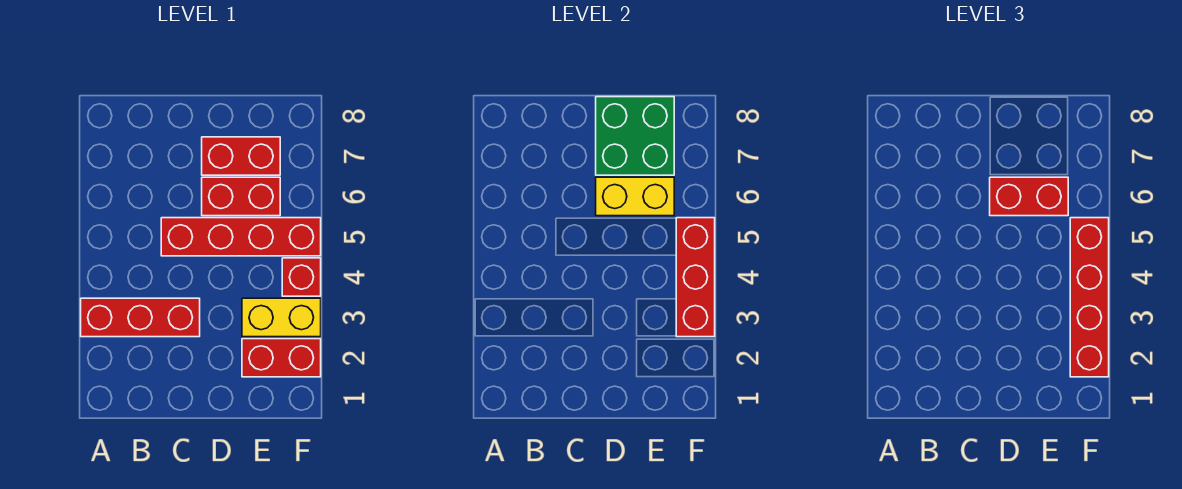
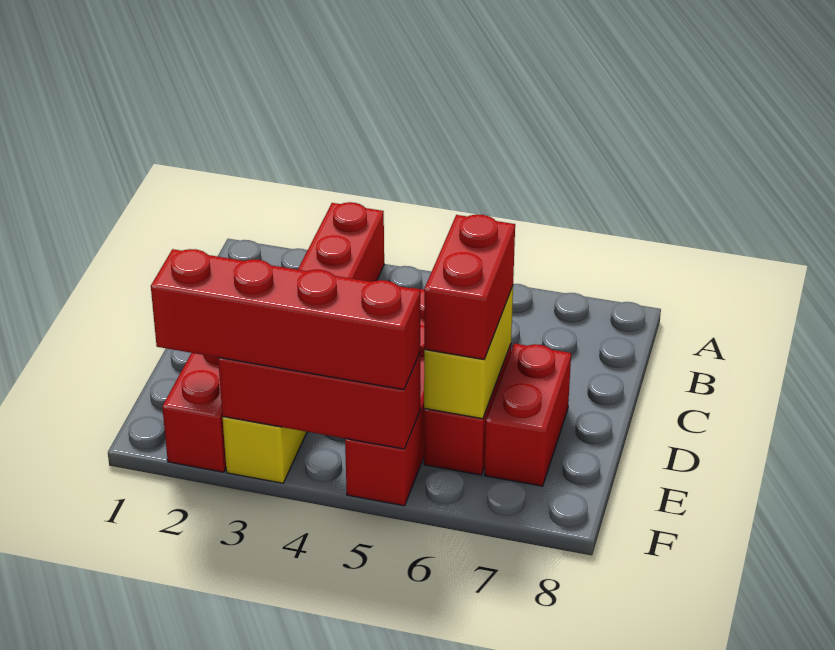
green 2x2 brick [596,97,674,175] -> none
red 1x1 brick [282,258,321,296] -> none

